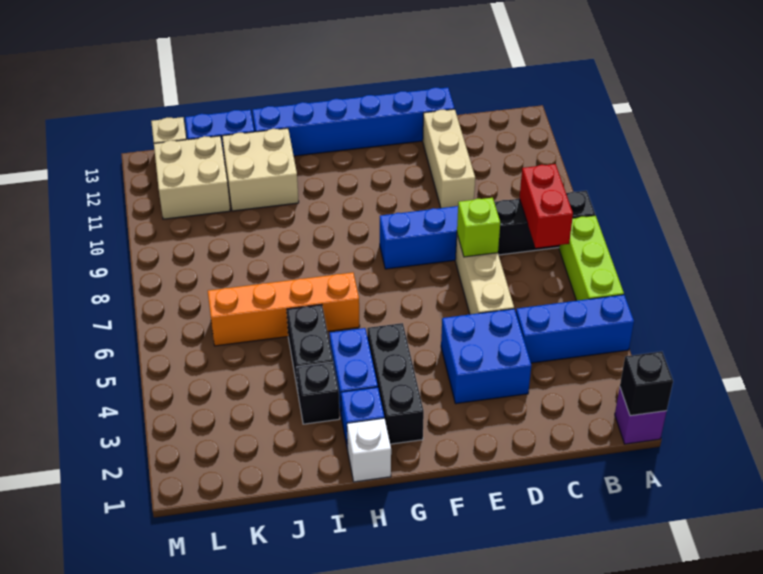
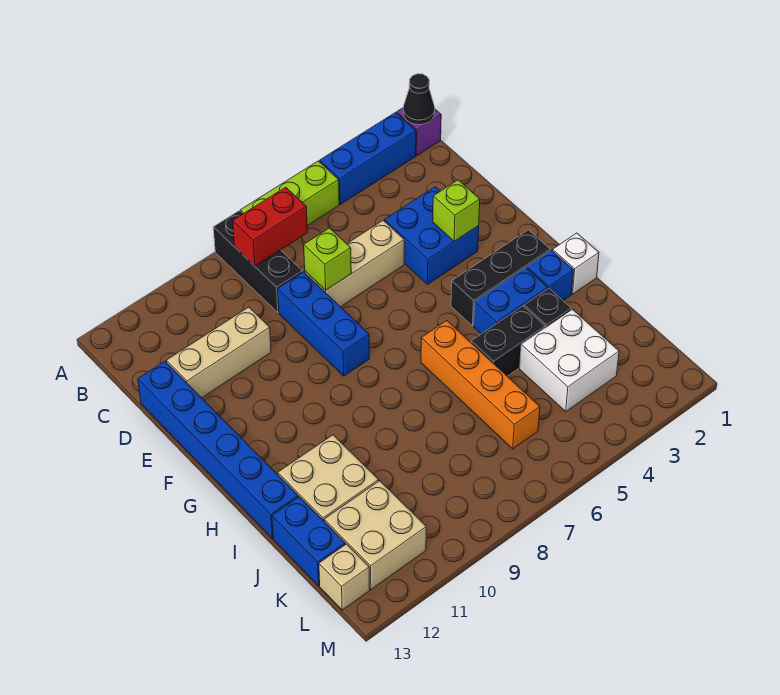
black 1x1 brick [620,351,673,416] -> black 1x1 cone [403,74,435,125]
blue 1x3 brick [516,295,634,363] -> blue 1x3 brick turned to [320,113,416,204]
none -> lime 1x1 brick [433,180,480,241]
none -> white 2x2 brick [520,309,619,411]

